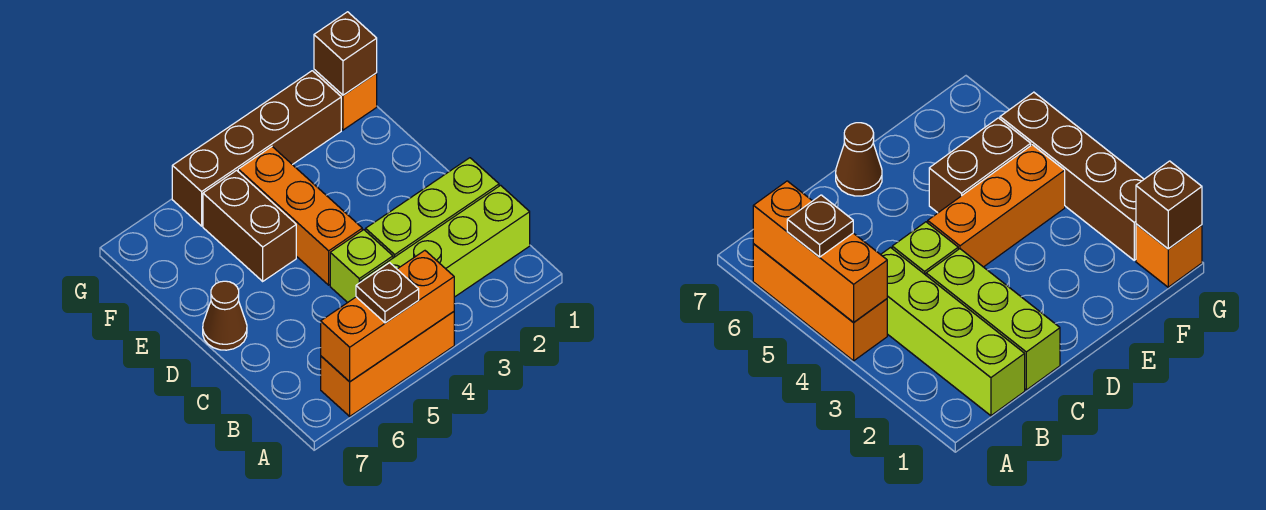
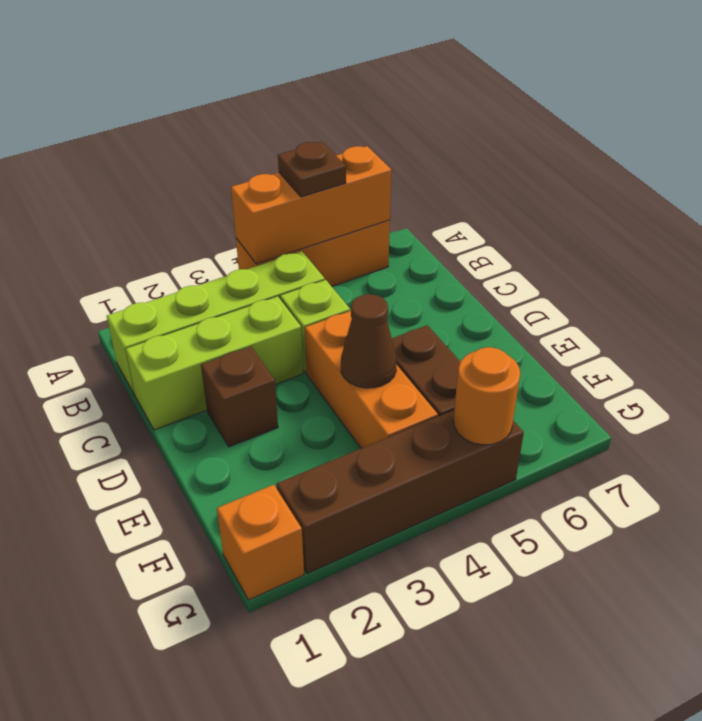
brown 1x1 cone [203,281,247,350] -> brown 1x1 cone moved to [341,294,397,388]
brown 1x1 brick [314,12,377,95] -> brown 1x1 brick moved to [201,347,278,447]
none -> orange 1x1 round brick [453,347,520,445]

